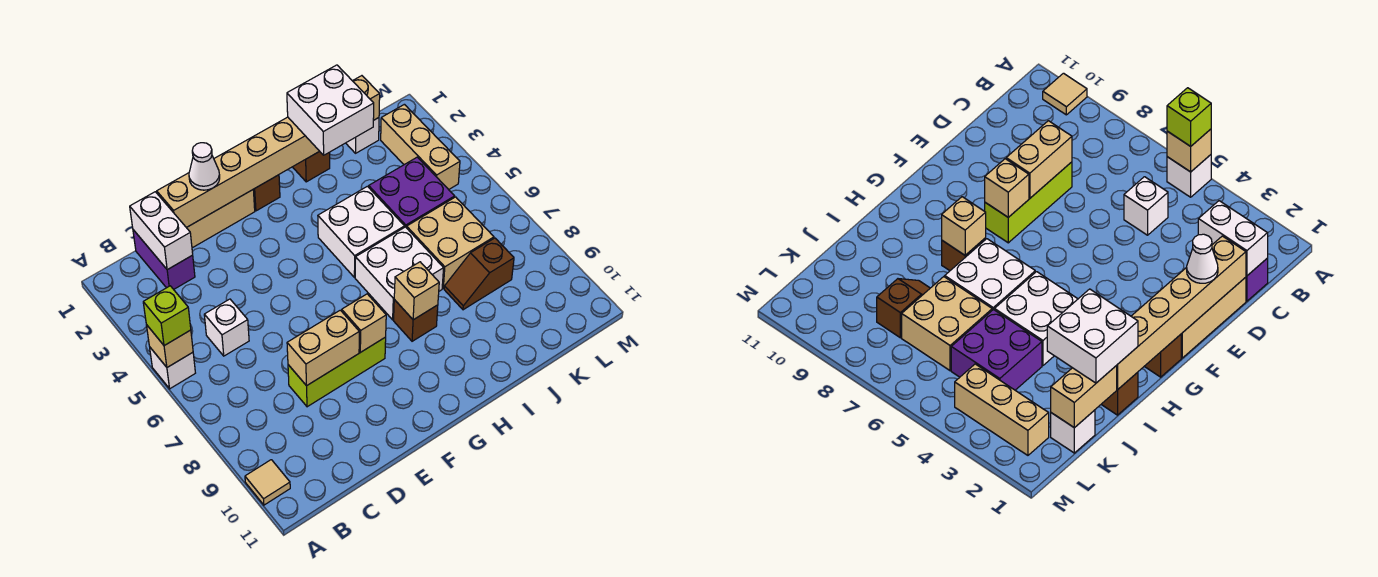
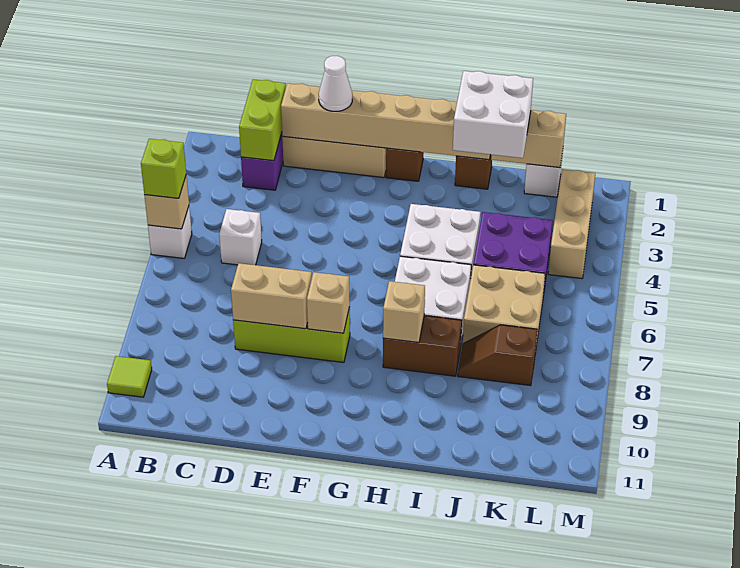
tan 1x1 tile [245,460,290,505] -> lime 1x1 tile [107,356,152,397]
white 1x2 brick [130,192,193,270] -> lime 1x2 brick [239,80,286,161]
brown 1x1 brick [394,300,438,341] -> brown 1x2 brick [383,316,462,376]

